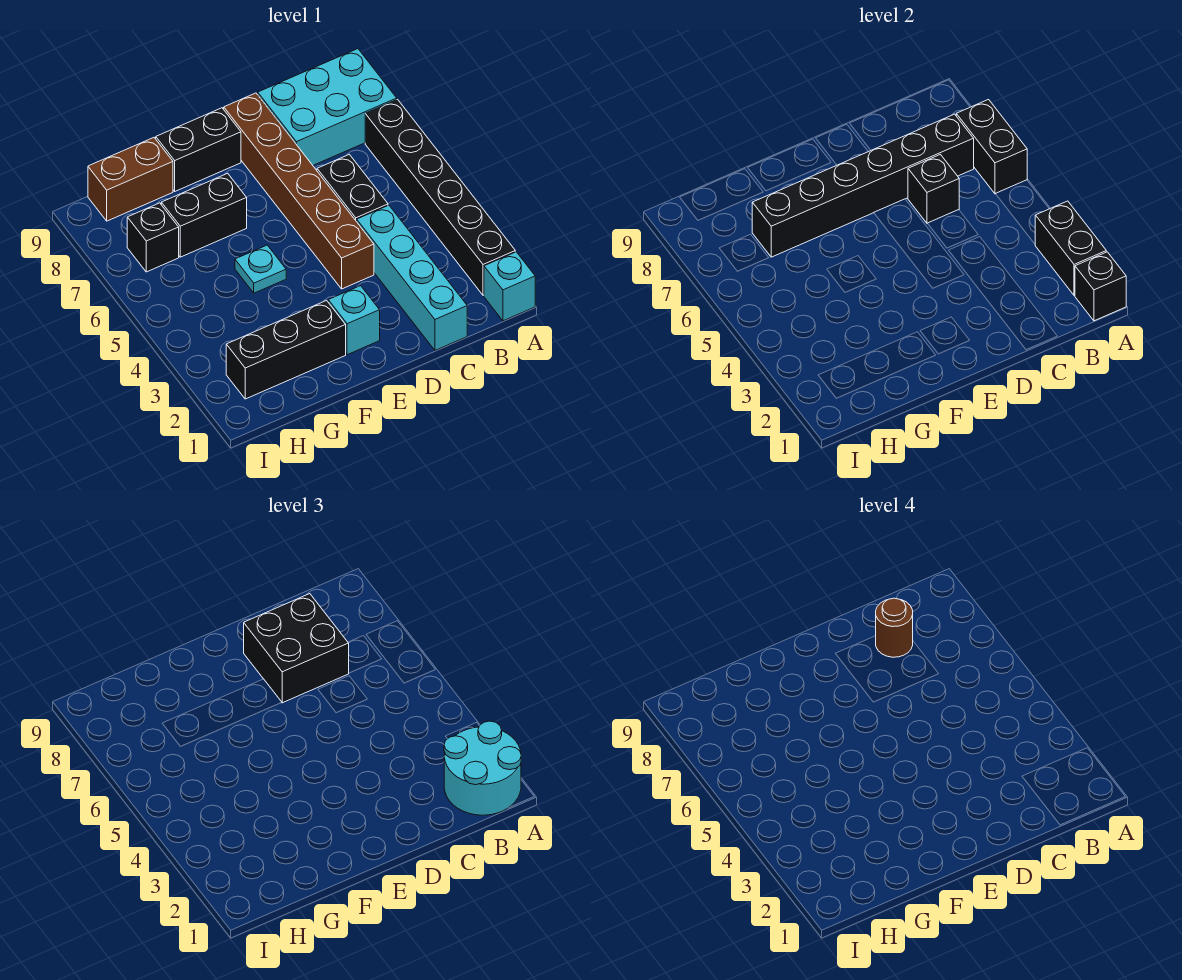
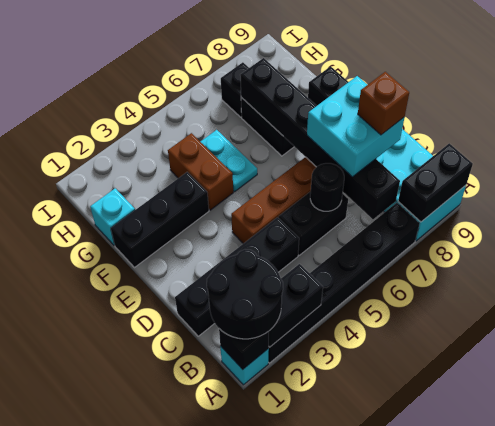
cyan 2x2 round brick [444,721,521,815] -> black 2x2 round brick [207,249,283,339]
black 1x2 brick [956,100,1027,194] -> black 1x2 brick moved to [398,143,473,222]
cyan 1x4 brick [357,205,467,350] -> black 1x4 brick [175,217,299,336]
black 1x1 brick [908,154,959,223] -> black 1x1 round brick [310,163,344,211]
black 2x2 brick [244,594,349,703] -> cyan 2x2 brick [307,76,405,177]
brown 1x1 round brick [876,598,913,657] -> brown 1x1 brick [358,72,409,135]
cyan 1x1 brick [328,286,380,355] -> cyan 1x1 brick moved to [90,188,135,246]
black 1x3 brick [226,301,346,399] -> black 1x3 brick turned to [111,172,209,267]
cyan 1x1 plate [235,245,286,293] -> cyan 1x2 plate [200,130,257,192]
brown 1x2 brick [88,138,173,221] -> brown 1x2 brick moved to [168,133,233,210]

